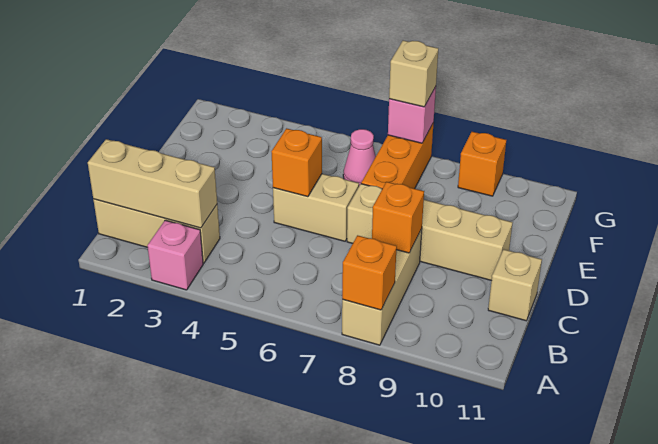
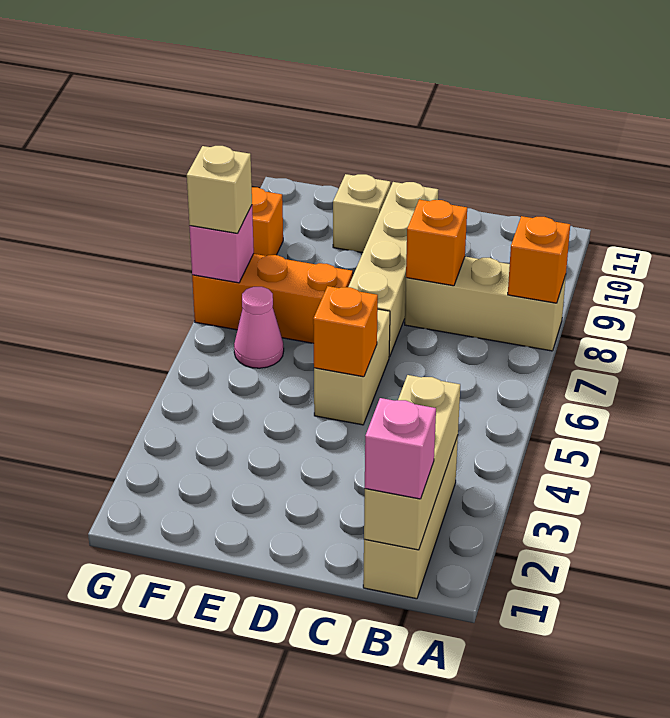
pink 1x1 brick [147,220,203,290] -> pink 1x1 brick moved to [365,398,436,499]
tan 1x1 brick [488,249,542,321] -> tan 1x1 brick moved to [333,174,391,253]

